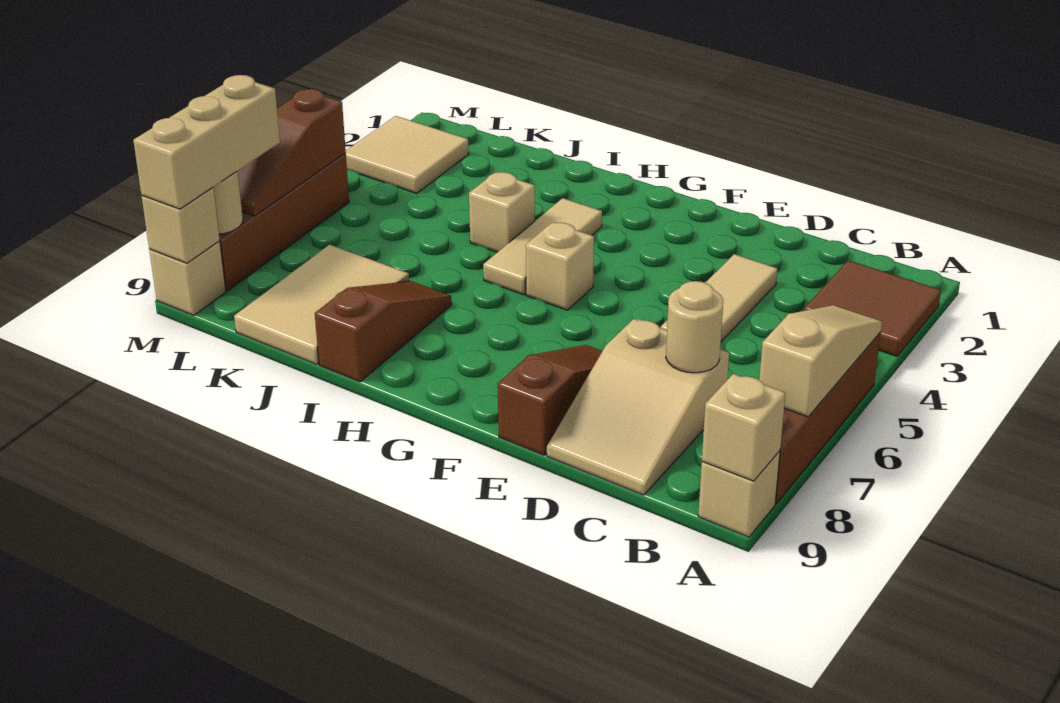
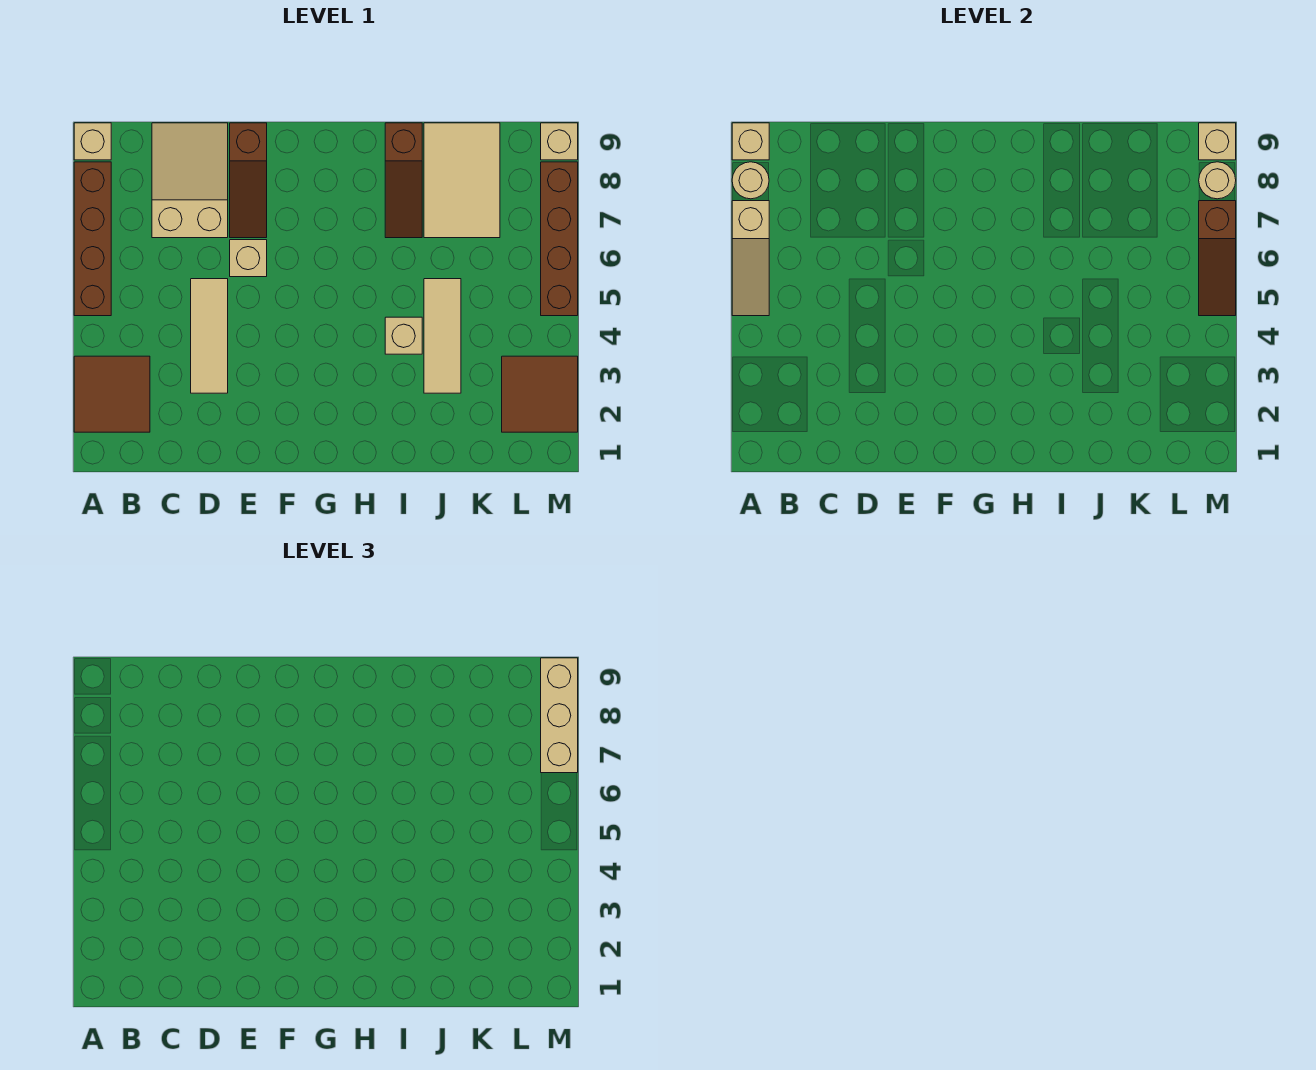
tan 1x1 round brick [666,281,723,373] -> tan 1x1 round brick moved to [732,162,769,199]
tan 1x1 brick [526,222,594,310] -> tan 1x1 brick moved to [230,240,267,277]
tan 1x3 tile [483,198,602,295] -> tan 1x3 tile moved to [424,279,461,393]
tan 2x2 tile [346,116,469,193] -> brown 2x2 tile [502,356,578,432]
brown 1x3 slope [238,89,346,216] -> brown 1x3 slope turned to [1199,201,1236,316]

